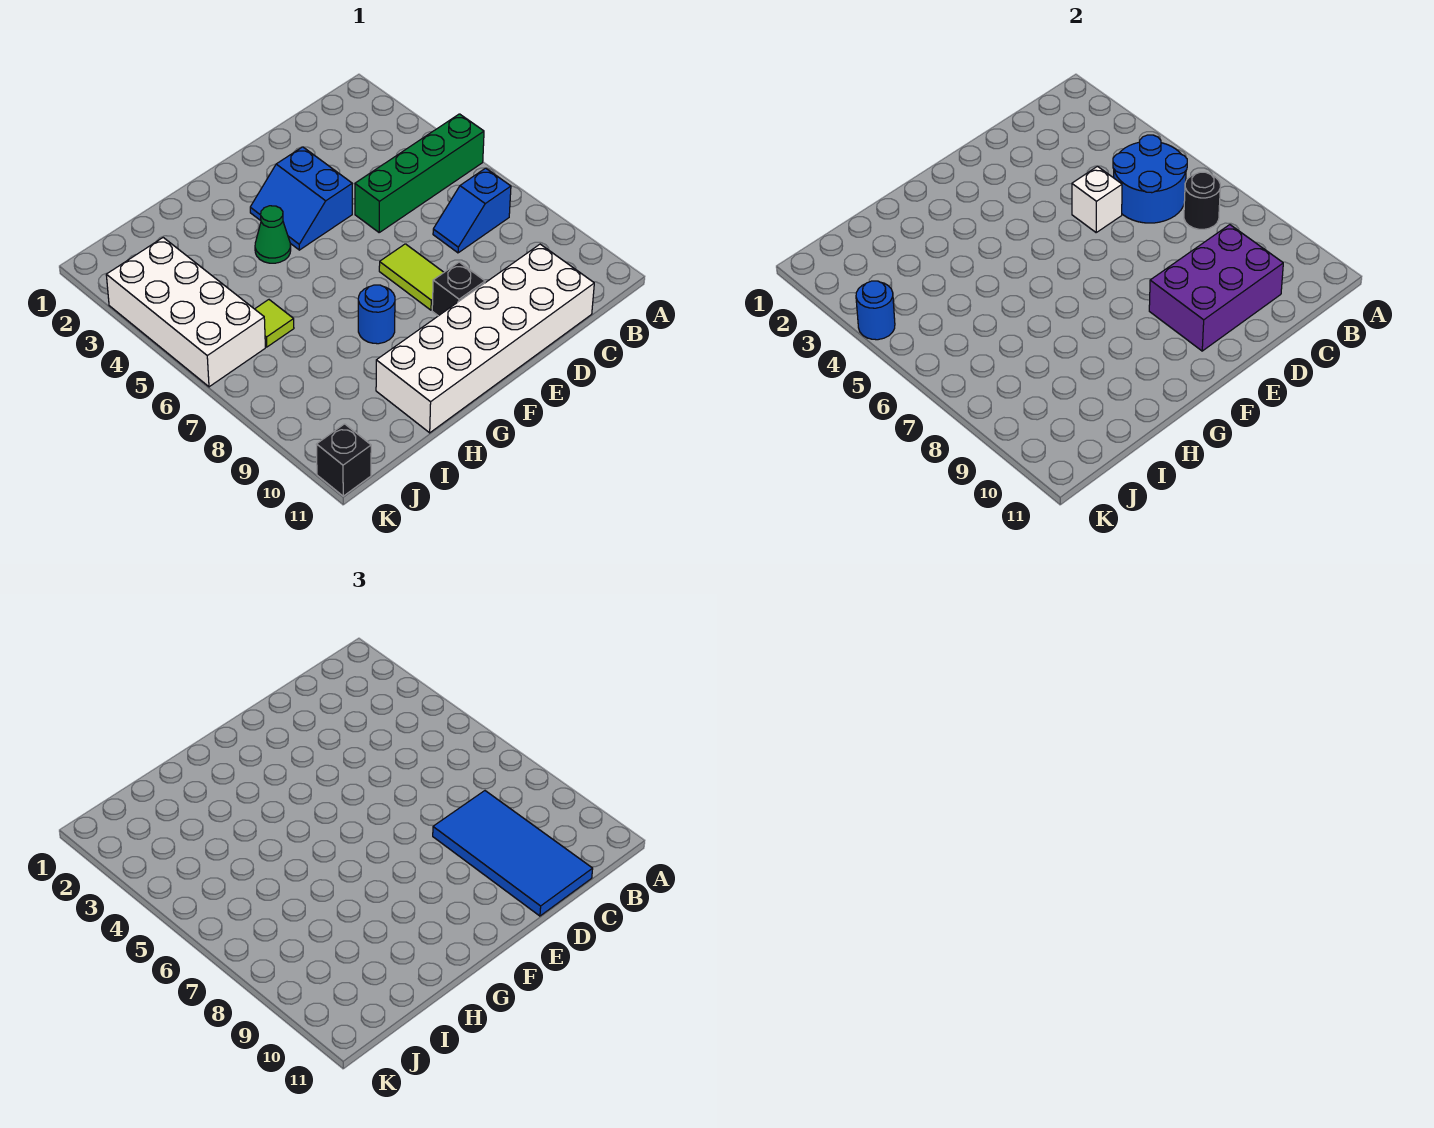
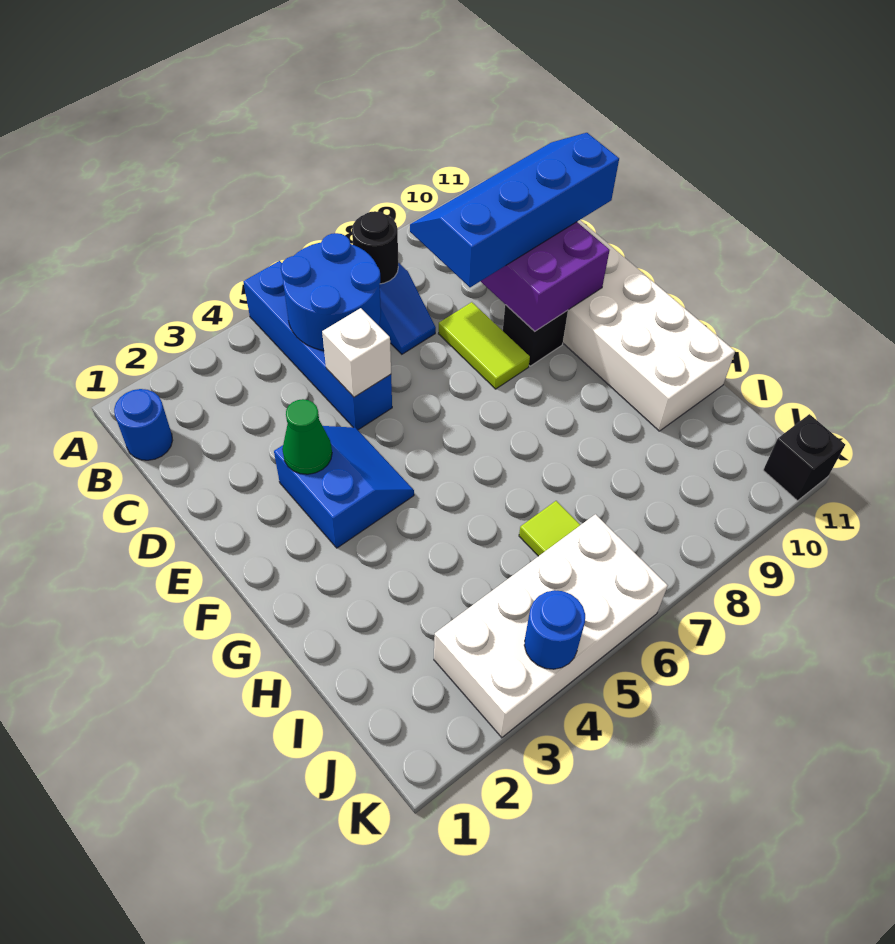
green 1x4 brick [355,114,484,232] -> blue 1x4 brick [243,261,392,430]
blue 2x4 tile [433,791,593,916] -> blue 2x4 slope [410,133,619,287]
blue 2x2 slope [250,147,352,250] -> blue 2x2 slope turned to [274,426,414,548]
lime 1x2 tile [379,244,444,310] -> lime 1x2 tile turned to [439,302,530,389]
green 1x1 cone [255,206,291,263] -> green 1x1 cone moved to [282,399,332,474]
blue 1x1 round brick [358,285,395,344] -> blue 1x1 round brick moved to [114,389,173,460]

